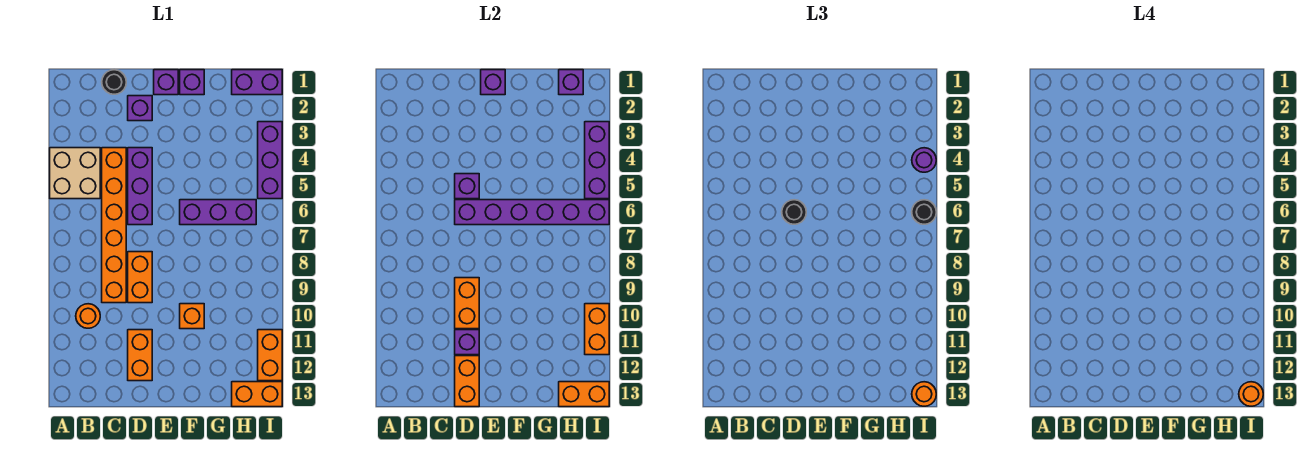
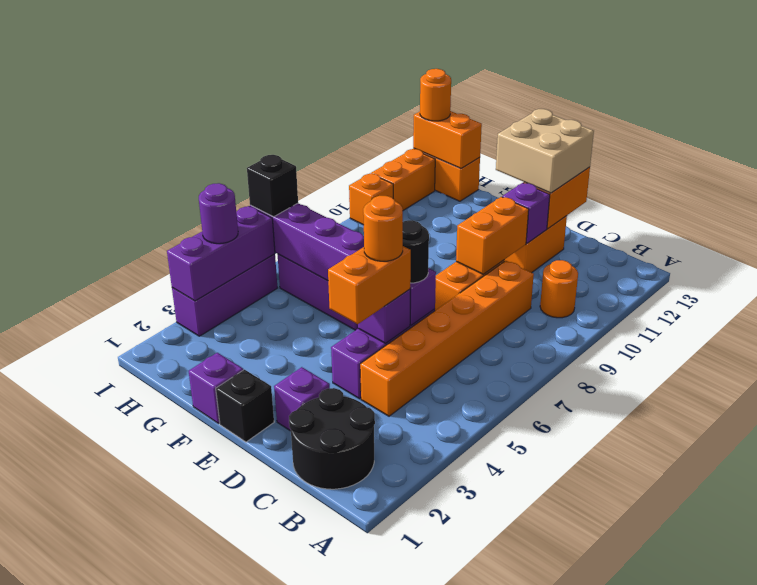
tan 2x2 brick [50,148,100,199] -> tan 2x2 brick moved to [496,109,594,193]
black 1x1 round brick [102,70,126,94] -> black 2x2 round brick [289,388,375,489]
purple 1x1 brick [154,70,178,95] -> black 1x1 brick [216,370,274,442]
purple 1x1 brick [481,70,505,95] -> none
orange 1x1 brick [180,304,204,329] -> orange 1x1 brick moved to [349,174,393,225]
purple 1x2 brick [232,70,282,95] -> none
purple 1x1 brick [559,70,583,95] -> none
black 1x1 round brick [912,200,936,224] -> black 1x1 brick [247,155,298,217]
orange 1x2 brick [585,304,609,355] -> orange 1x2 brick moved to [328,246,411,324]
orange 1x1 round brick [1239,382,1263,406] -> orange 1x1 round brick moved to [363,196,403,261]

